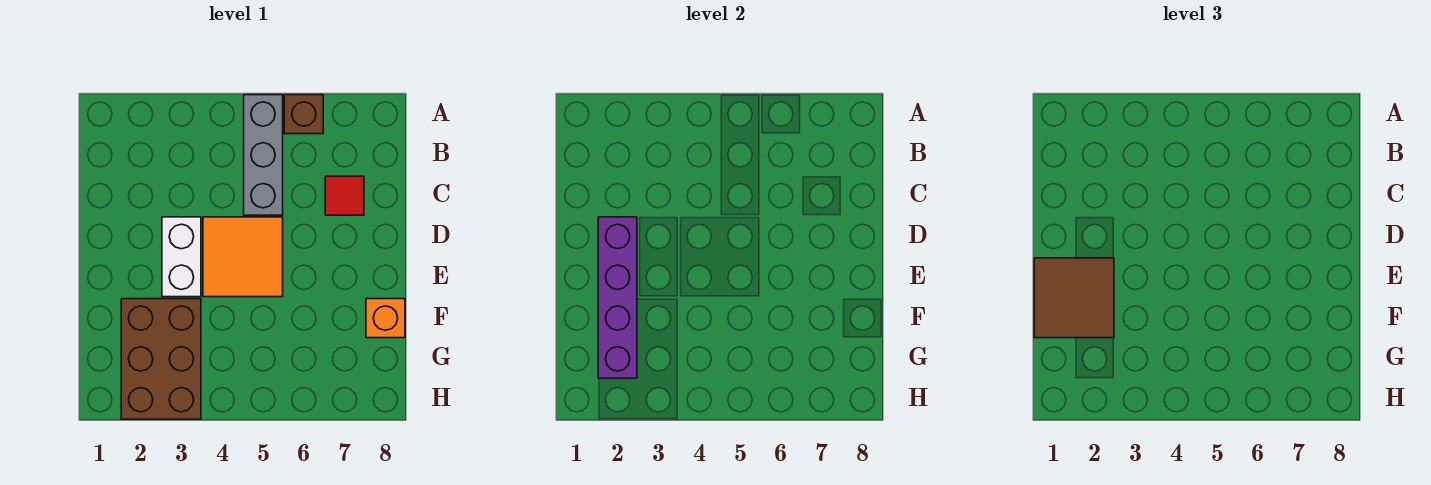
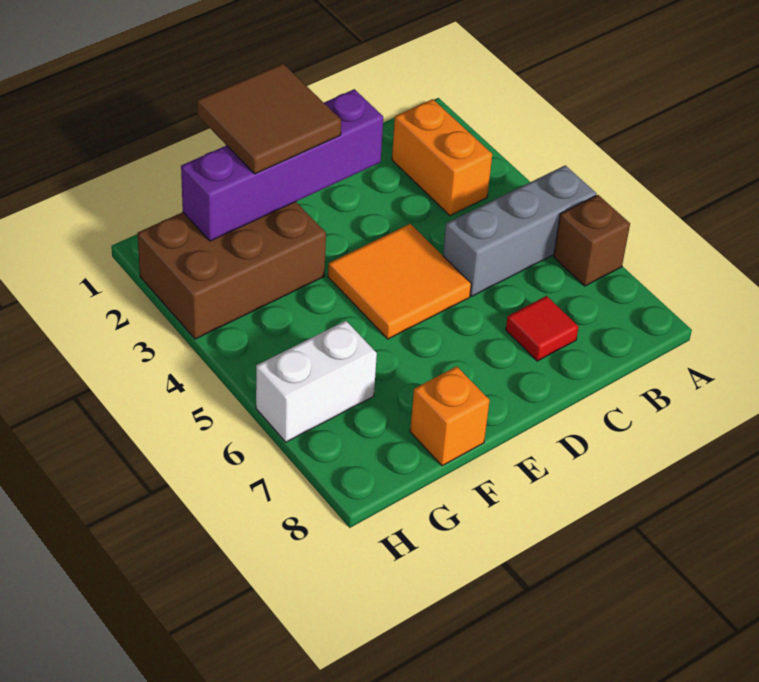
none -> orange 1x2 brick [392,99,492,216]
white 1x2 brick [162,217,201,297] -> white 1x2 brick moved to [256,321,377,442]

